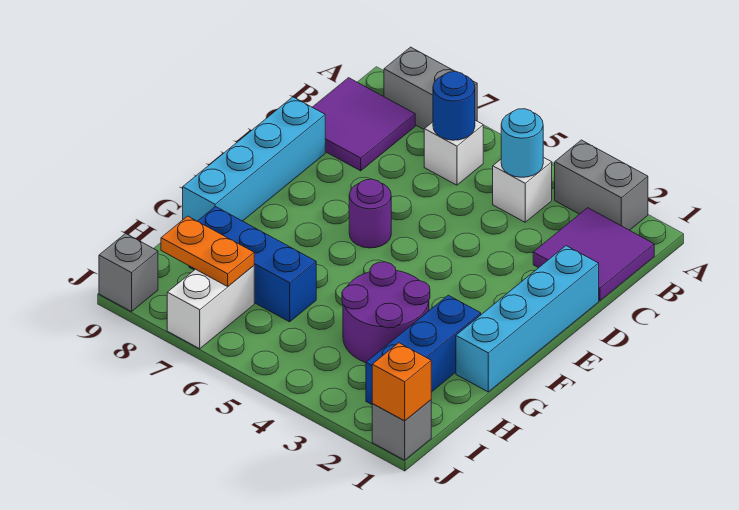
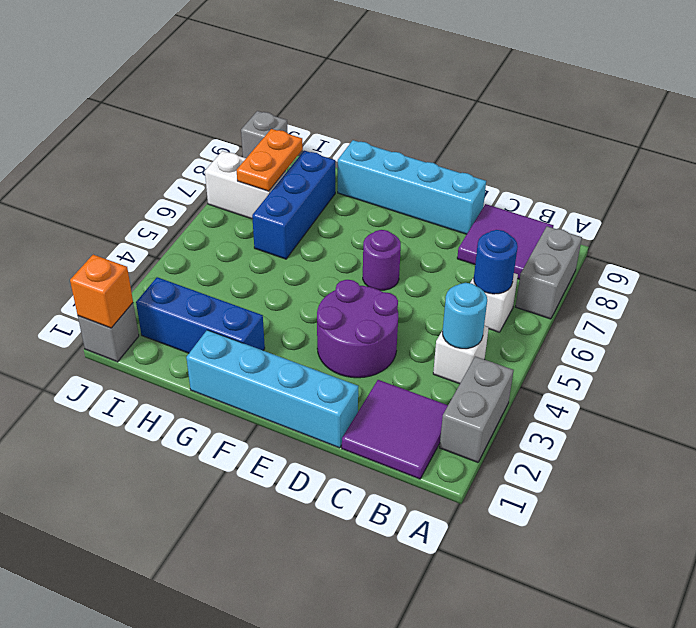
purple 2x2 round brick [342,262,430,363] -> purple 2x2 round brick moved to [317,280,398,378]

